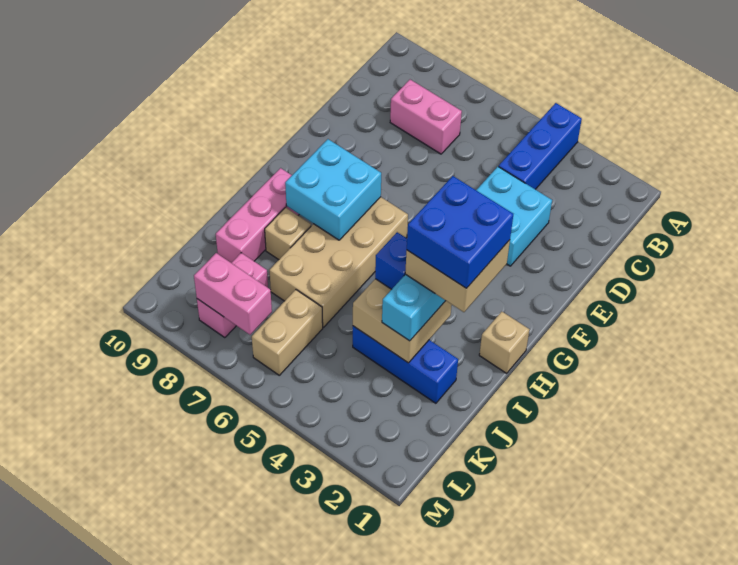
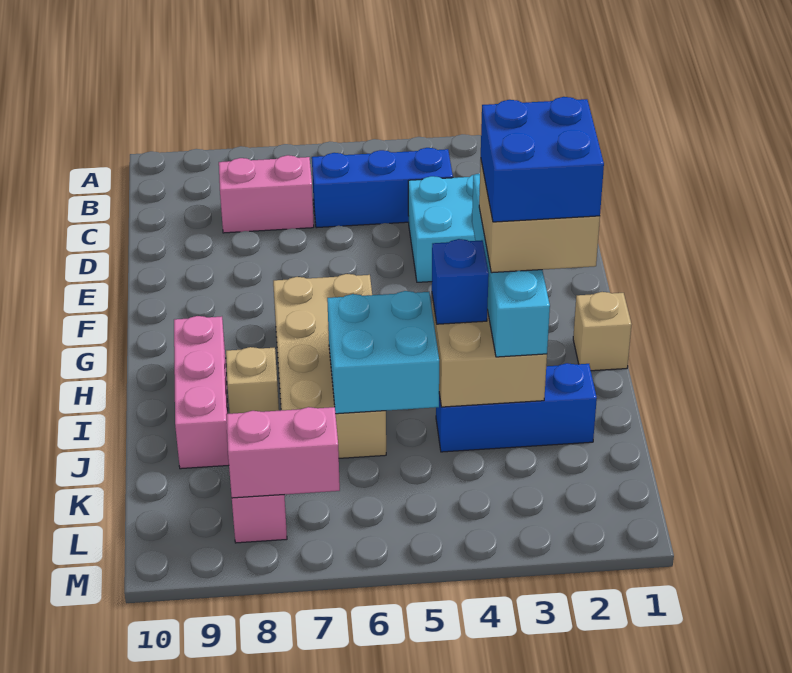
blue 1x3 brick [499,103,582,189] -> blue 1x3 brick turned to [312,148,453,228]
cyan 2x2 brick [285,139,381,240] -> cyan 2x2 brick moved to [327,291,439,414]
tan 1x2 brick [252,290,323,375] -> none

